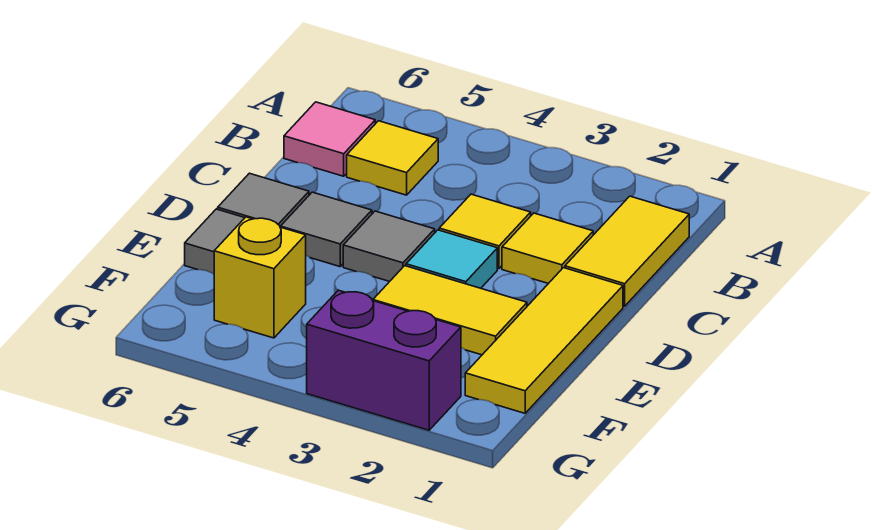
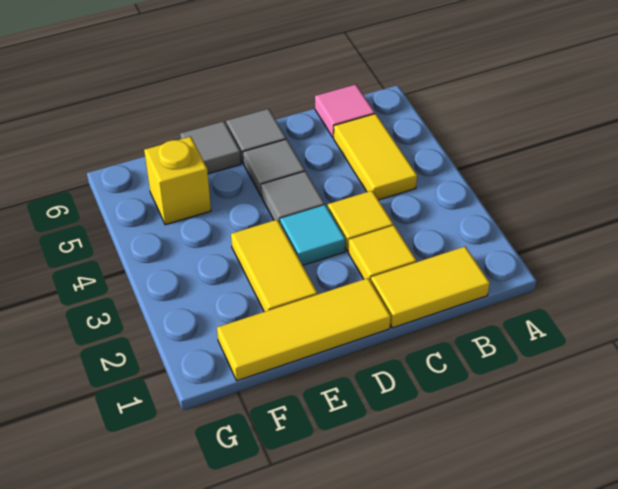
yellow 1x1 tile [347,121,438,195] -> yellow 1x2 tile [334,114,417,200]
purple 1x2 brick [307,290,461,430] -> none

